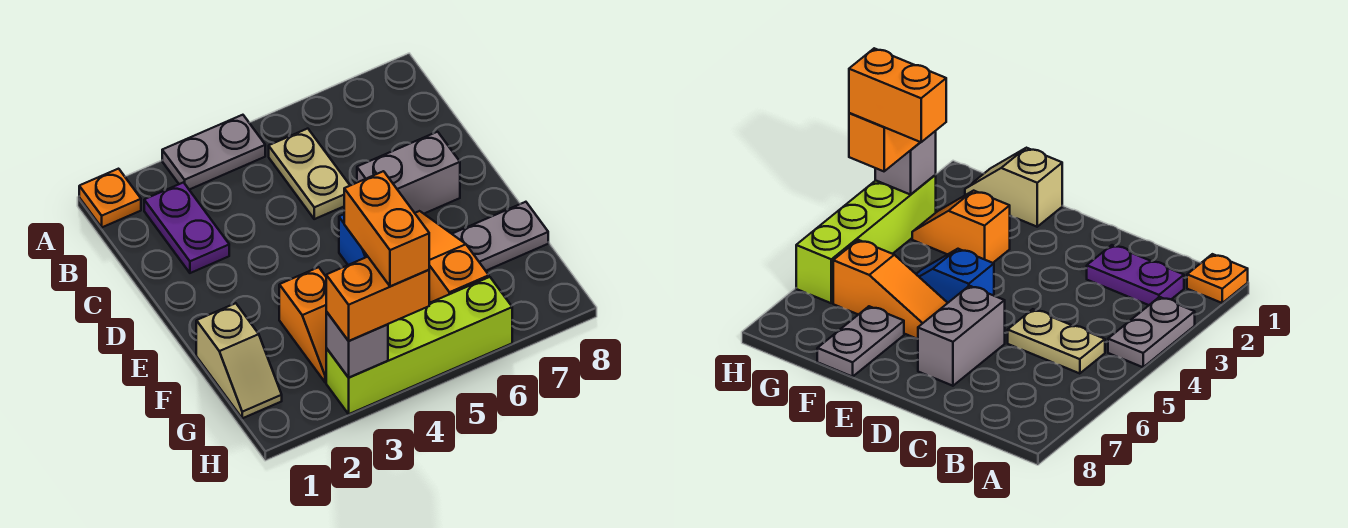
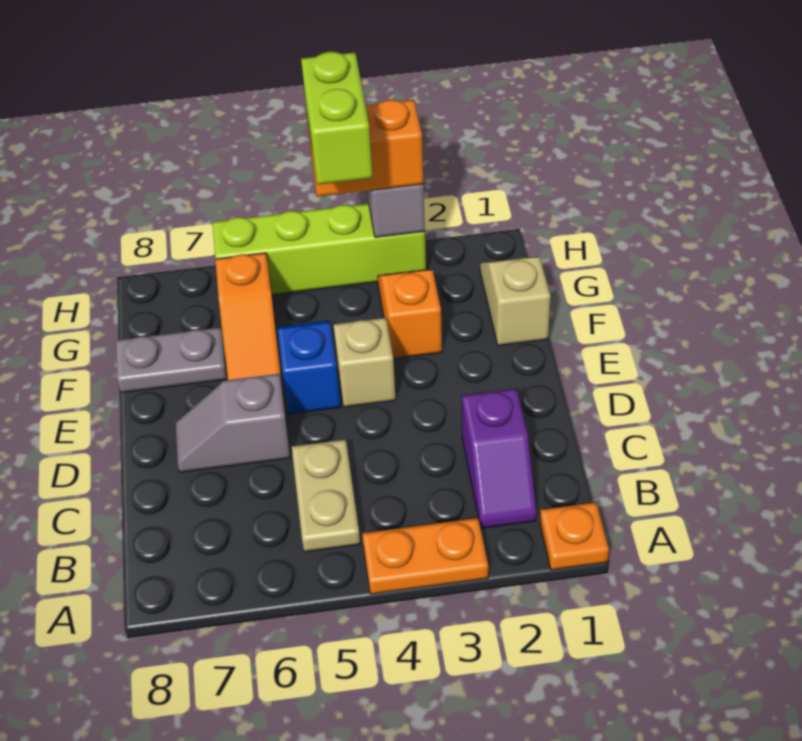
grey 1x2 plate [162,115,265,190] -> orange 1x2 plate [362,518,488,594]
purple 1x2 plate [144,182,229,273] -> purple 1x2 slope [462,389,537,528]
grey 1x2 brick [357,132,460,214] -> grey 1x2 slope [176,374,290,472]
none -> tan 1x1 brick [334,318,396,407]
orange 1x2 brick [344,171,429,286] -> lime 1x2 brick [301,52,373,185]

